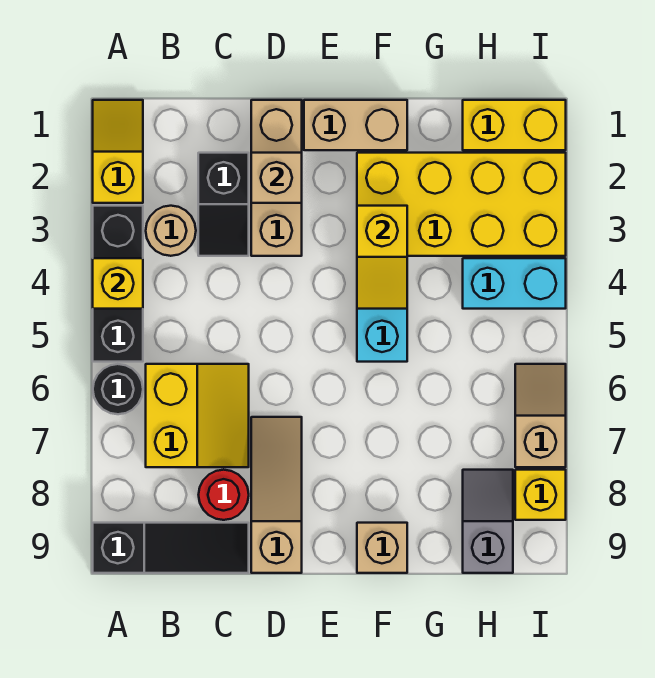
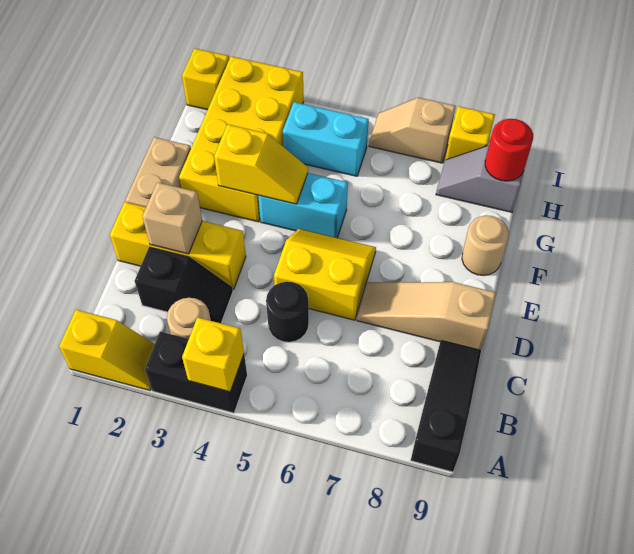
yellow 1x2 slope [93,100,143,203] -> yellow 1x2 slope turned to [59,310,155,390]
black 1x3 brick [93,206,143,362] -> black 1x2 brick [145,332,247,413]
black 1x1 round brick [93,364,143,414] -> black 1x1 round brick moved to [266,282,309,342]
yellow 2x2 slope [146,364,249,467] -> yellow 2x2 slope moved to [274,229,376,320]
red 1x1 round brick [199,470,249,520] -> red 1x1 round brick moved to [485,119,533,181]
tan 1x3 brick [251,100,302,256] -> yellow 1x3 brick [110,202,246,290]
tan 1x1 brick [357,523,407,573] -> tan 1x1 round brick [462,215,509,276]
yellow 1x2 brick [463,100,566,150] -> yellow 1x1 brick [182,48,229,110]
cyan 1x2 brick [463,258,566,309] -> cyan 1x2 brick turned to [283,102,369,176]

